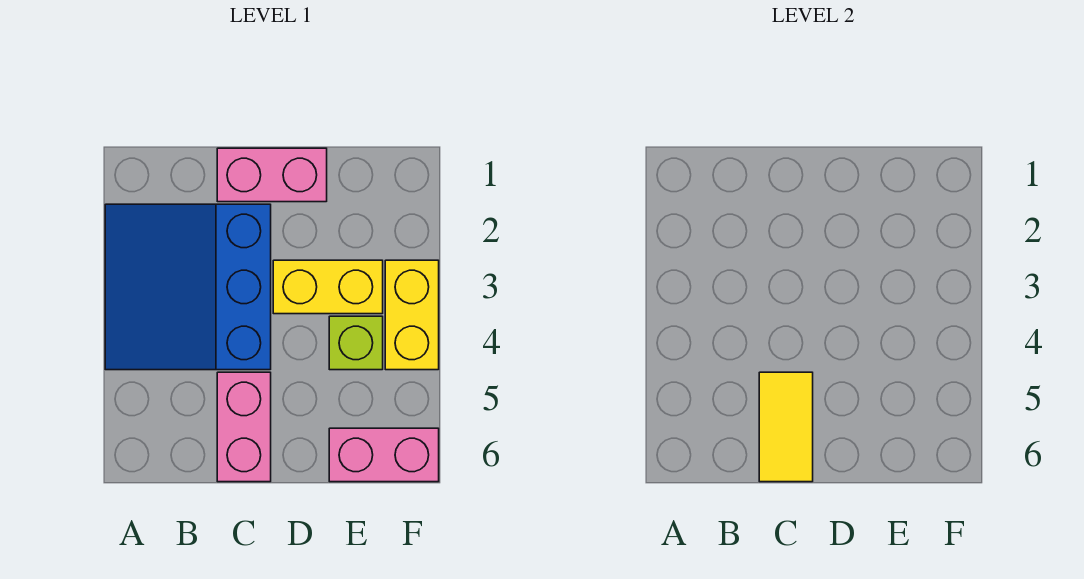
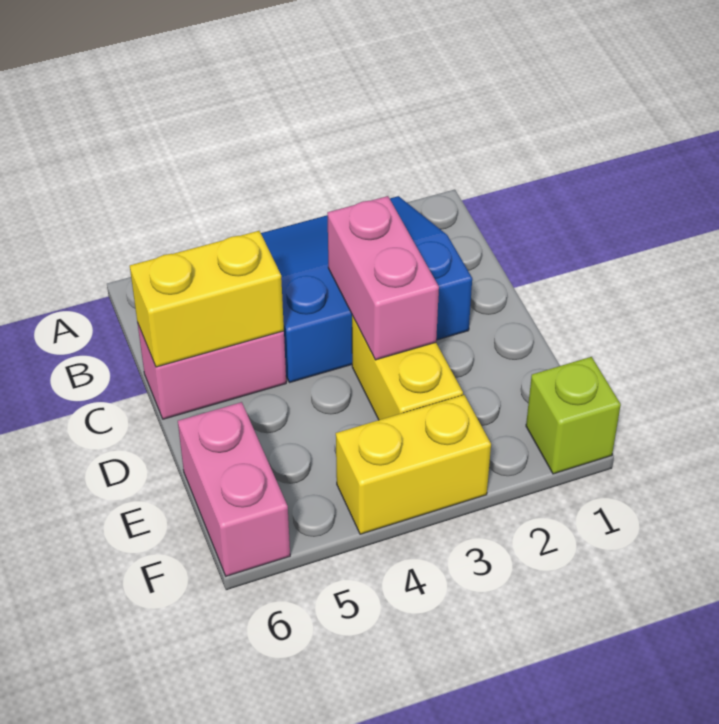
pink 1x2 brick [217,148,327,202] -> pink 1x2 brick moved to [327,196,439,360]
yellow 1x2 tile [759,372,813,482] -> yellow 1x2 brick [130,231,284,367]
lime 1x1 brick [329,316,383,370] -> lime 1x1 brick moved to [526,357,621,474]

